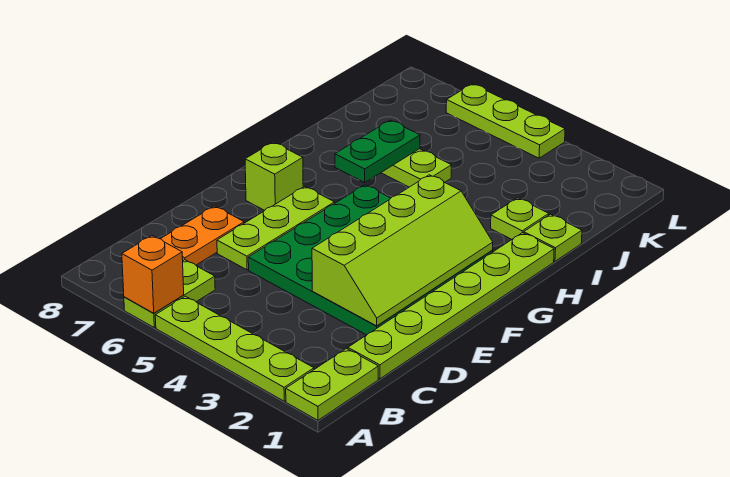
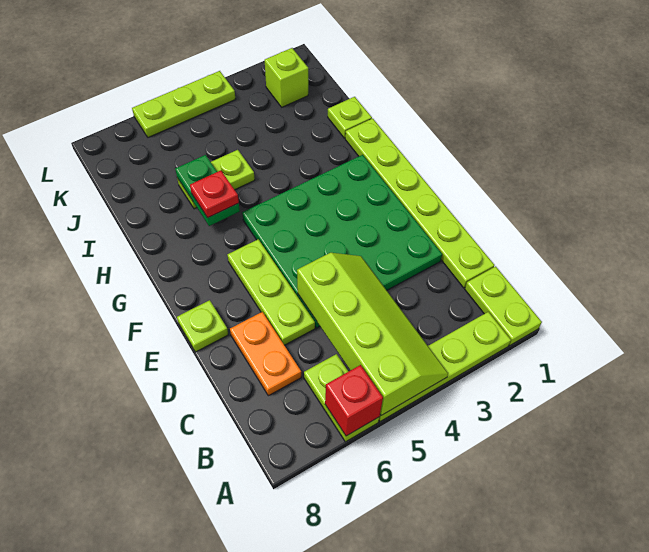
orange 1x1 brick [122,236,184,313] -> red 1x1 brick [325,365,383,436]
lime 2x4 slope [312,175,493,326] -> lime 2x4 slope moved to [297,253,448,415]
lime 1x1 brick [245,142,303,210] -> lime 1x1 brick moved to [265,48,308,107]
none -> red 1x1 plate [190,170,239,218]
lime 1x1 plate [491,198,549,240] -> lime 1x1 plate moved to [177,300,228,352]

